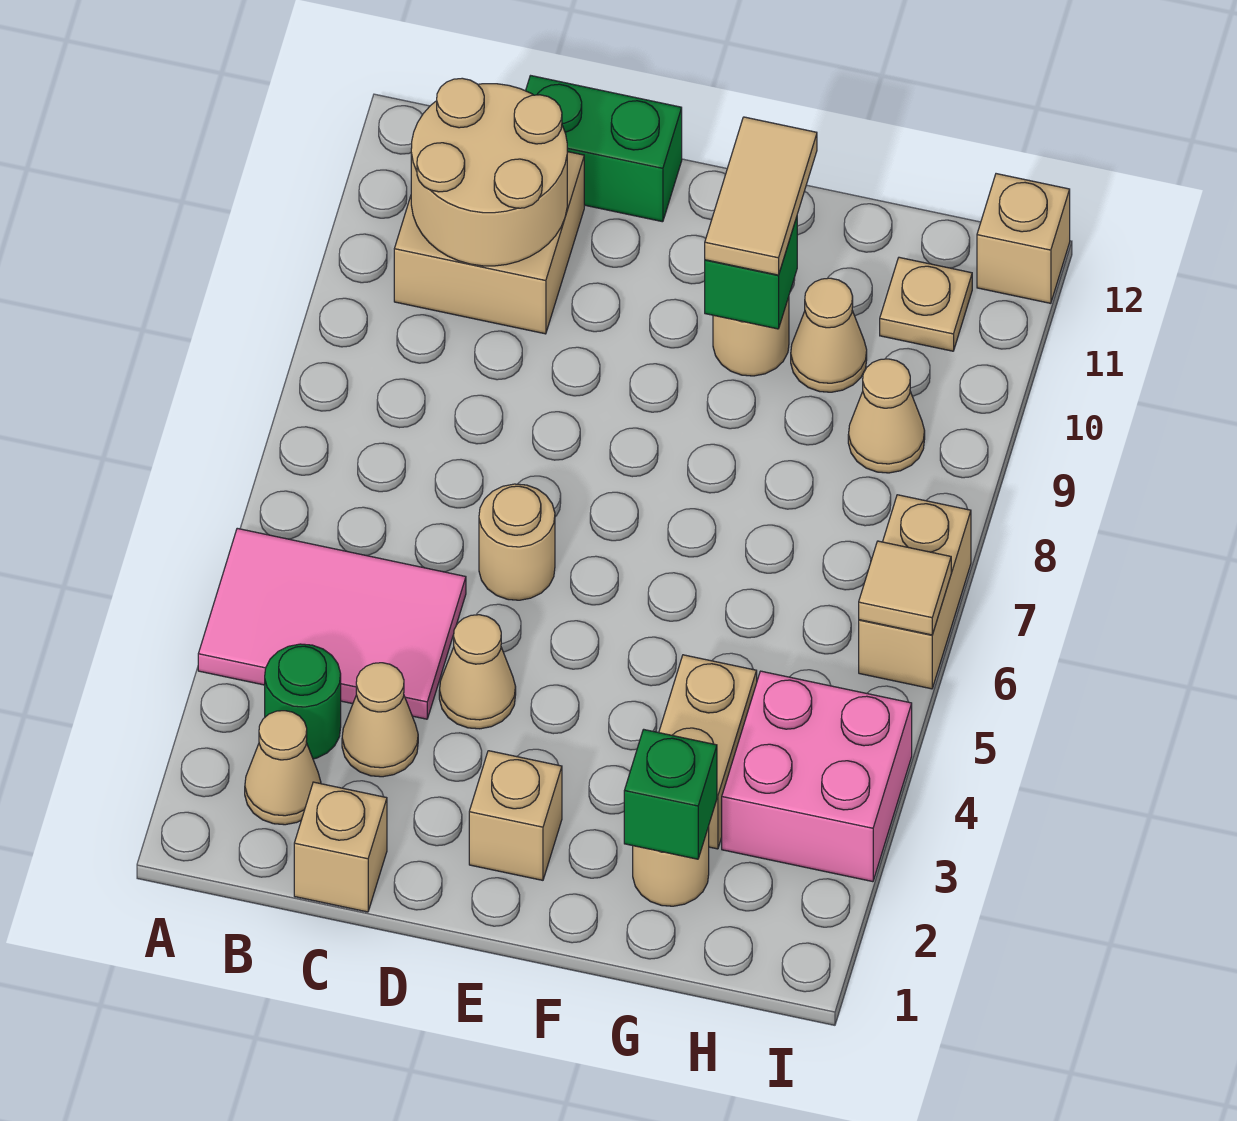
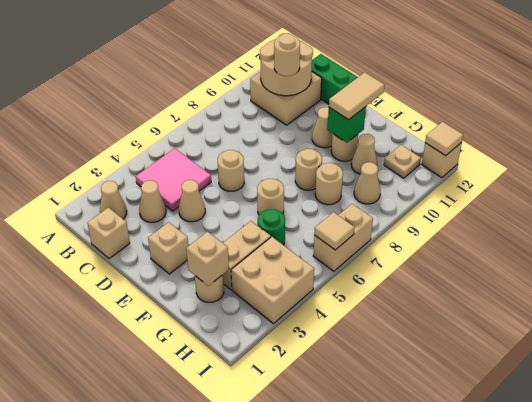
pink 2x3 tile [198,528,466,719] -> pink 2x2 tile [136,148,211,211]
green 1x1 round brick [265,644,341,759] -> green 1x1 round brick moved to [258,209,285,245]
none -> tan 1x1 round brick [274,34,300,76]
none -> tan 1x1 cone [312,107,332,148]
none -> tan 1x1 round brick [257,179,284,215]
none -> tan 1x1 round brick [295,149,322,190]
green 1x1 brick [624,729,717,859] -> tan 1x1 brick [186,232,229,286]
none -> tan 1x1 round brick [315,163,343,205]
pink 2x2 brick [722,671,912,882] -> tan 2x2 brick [231,237,314,324]
none -> tan 1x1 tile [425,122,463,156]

